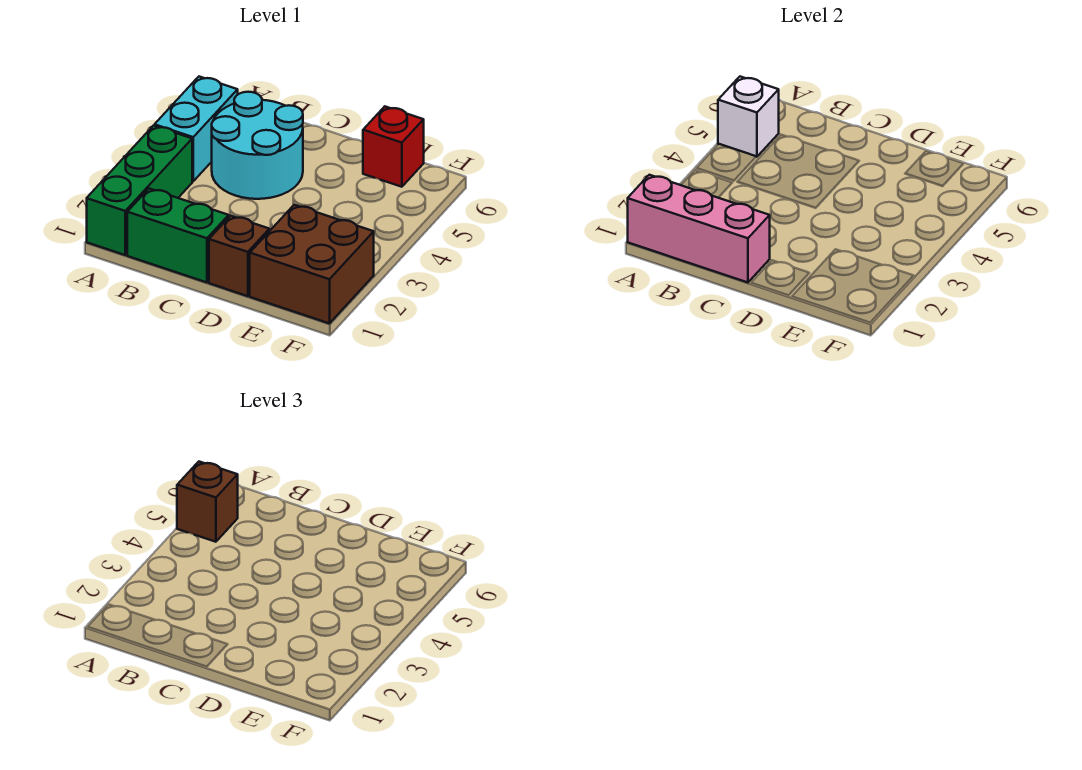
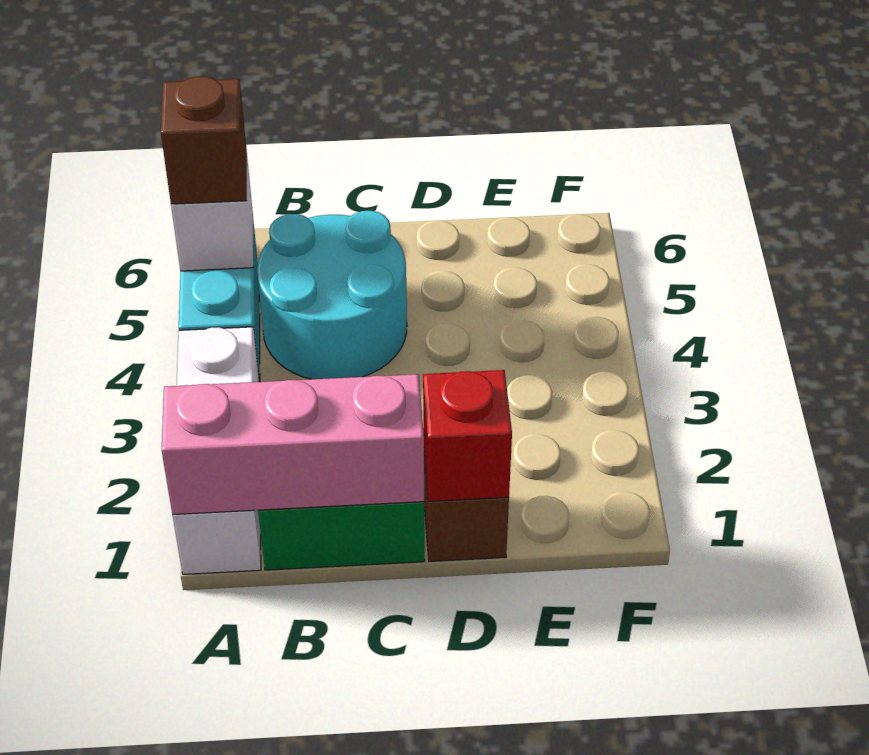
green 1x3 brick [87,126,192,255] -> white 1x3 brick [173,327,261,574]
brown 2x2 brick [250,205,374,324] -> none
red 1x1 brick [363,107,424,187] -> red 1x1 brick moved to [423,370,512,501]

